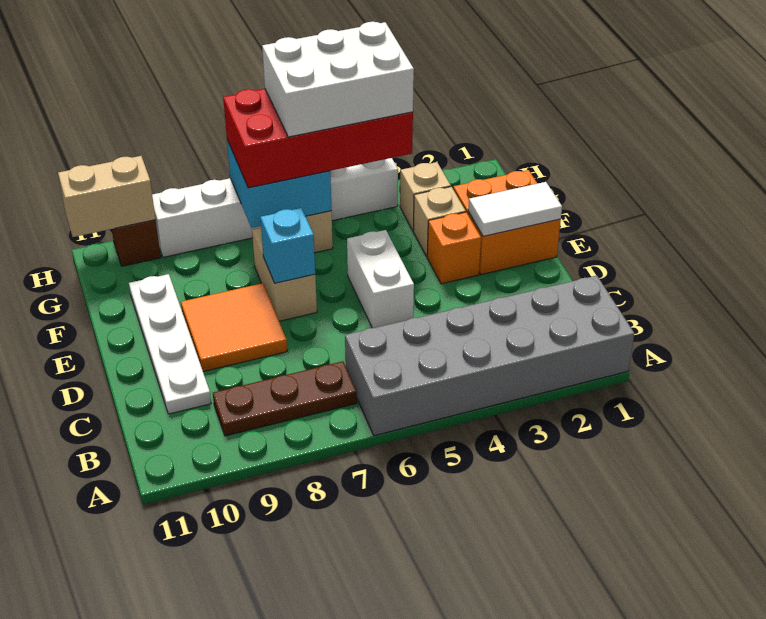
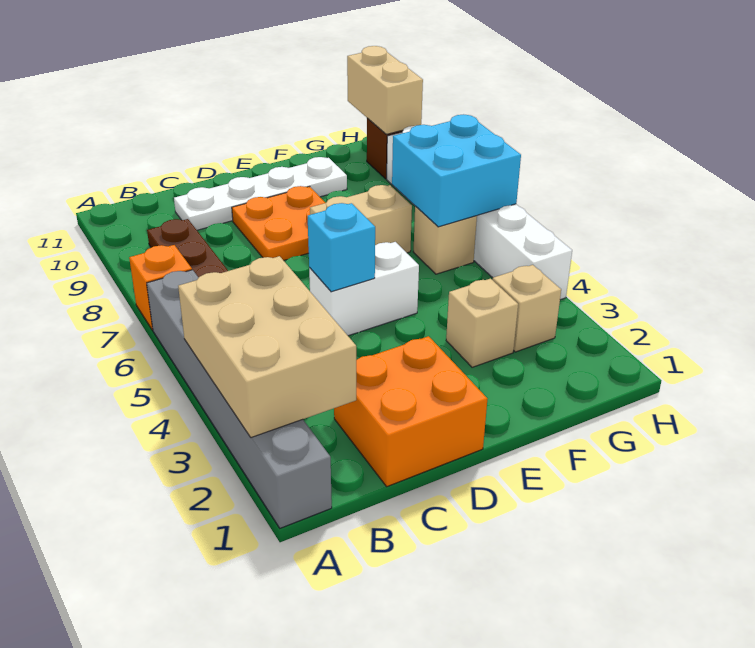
grey 2x6 brick [345,276,634,436] -> grey 1x6 brick [147,270,332,528]
none -> tan 2x3 brick [178,256,356,437]
orange 2x2 tile [181,283,287,372] -> orange 2x2 plate [232,186,325,260]
orange 2x2 brick [453,170,561,275] -> orange 2x2 brick moved to [334,336,487,486]
white 1x2 tile [468,182,562,236] -> none
orange 1x1 brick [427,212,481,284] -> orange 1x1 brick moved to [129,245,192,330]
cyan 1x1 brick [260,208,315,283] -> cyan 1x1 brick moved to [308,203,375,292]
red 2x4 brick [223,89,413,188] -> none
white 2x3 brick [262,22,414,137] -> none

